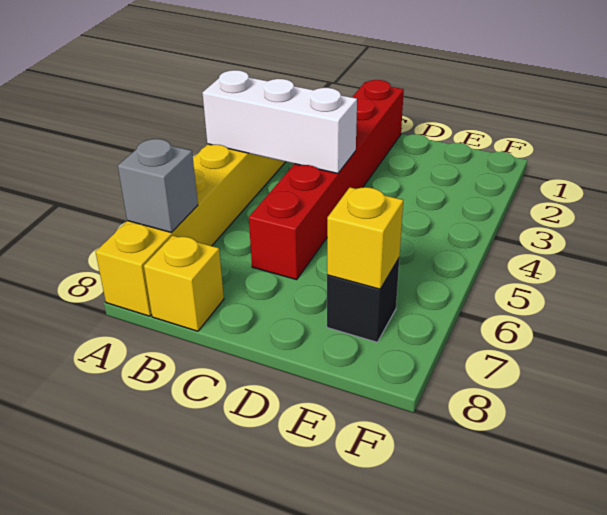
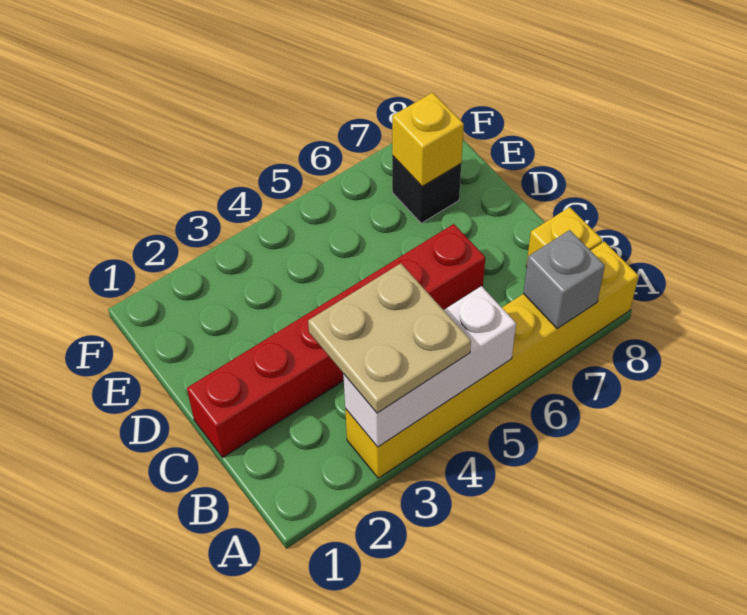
none -> tan 2x2 plate [308,263,471,413]
white 1x3 brick [202,70,357,174] -> white 1x3 brick turned to [343,286,516,447]

